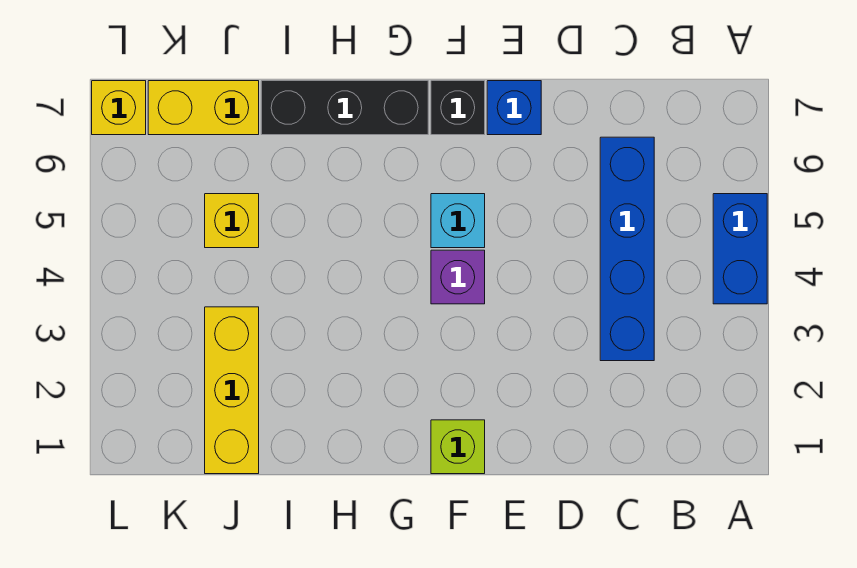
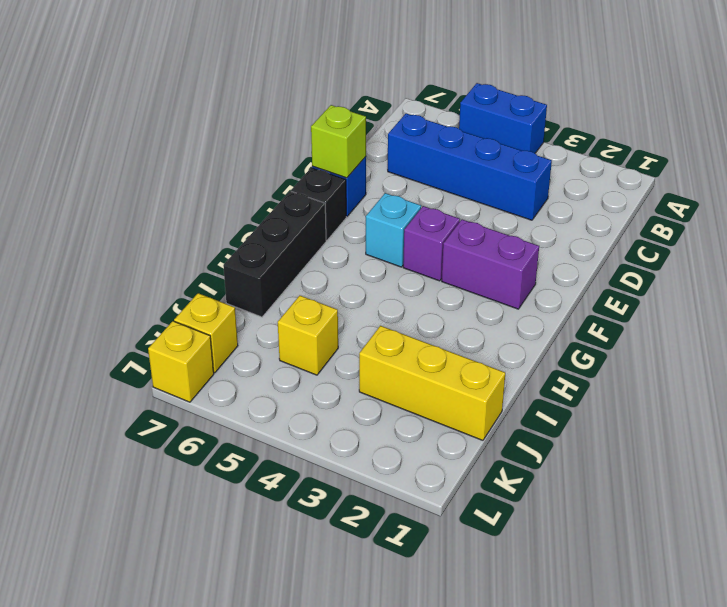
lime 1x1 brick [431,420,485,474] -> lime 1x1 brick moved to [311,105,366,178]
none -> purple 1x2 brick [442,219,539,309]
yellow 1x2 brick [148,81,259,135] -> yellow 1x1 brick [174,293,238,373]

